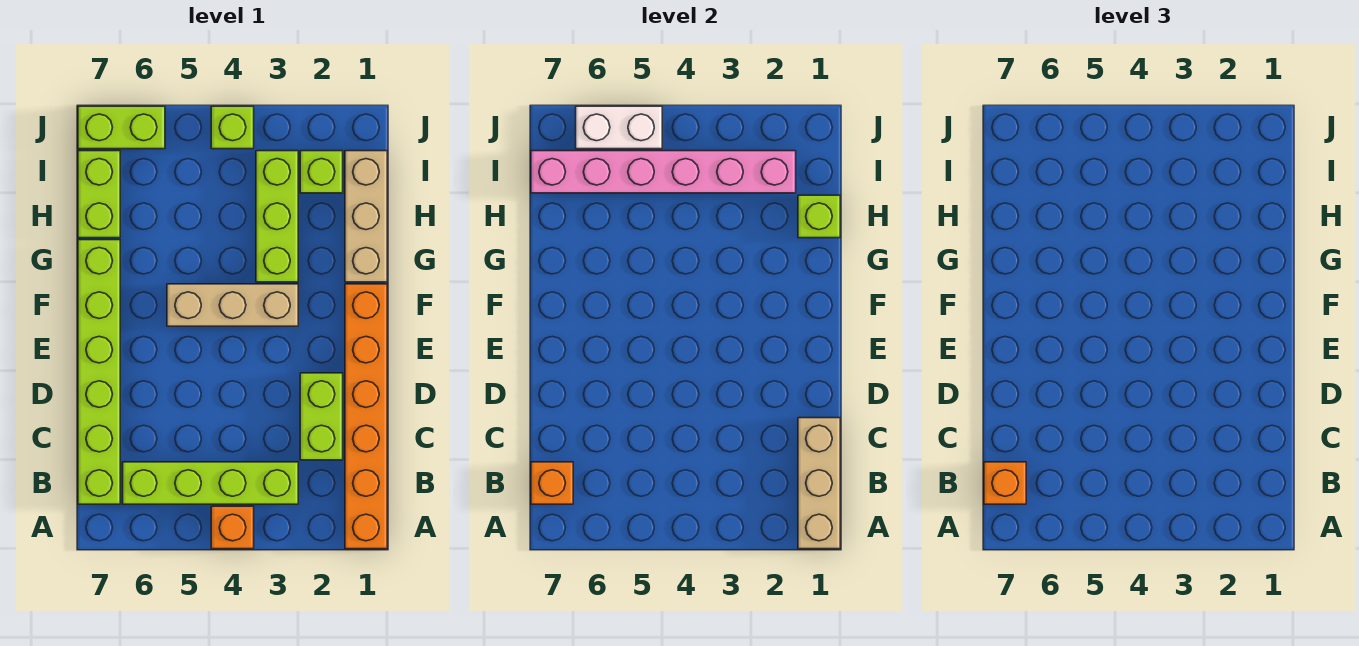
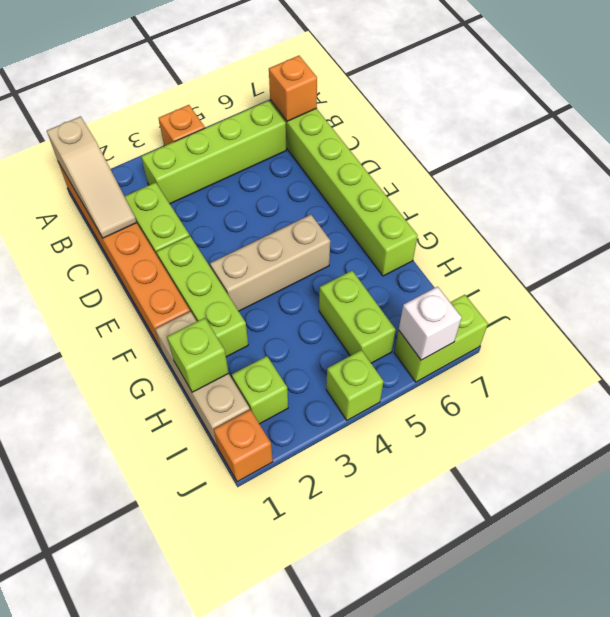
tan 1x3 brick [798,418,840,549] -> tan 1x3 slope [47,117,137,238]
orange 1x1 brick [984,462,1026,504] -> orange 1x1 brick moved to [214,410,273,482]
lime 1x3 brick [256,151,298,282] -> lime 1x3 brick moved to [157,236,248,357]
lime 1x2 brick [78,151,120,238] -> lime 1x2 brick moved to [319,271,396,363]
pink 1x6 brick [531,151,796,193] -> none
white 1x2 brick [576,106,662,149] -> white 1x1 brick [399,287,462,360]

